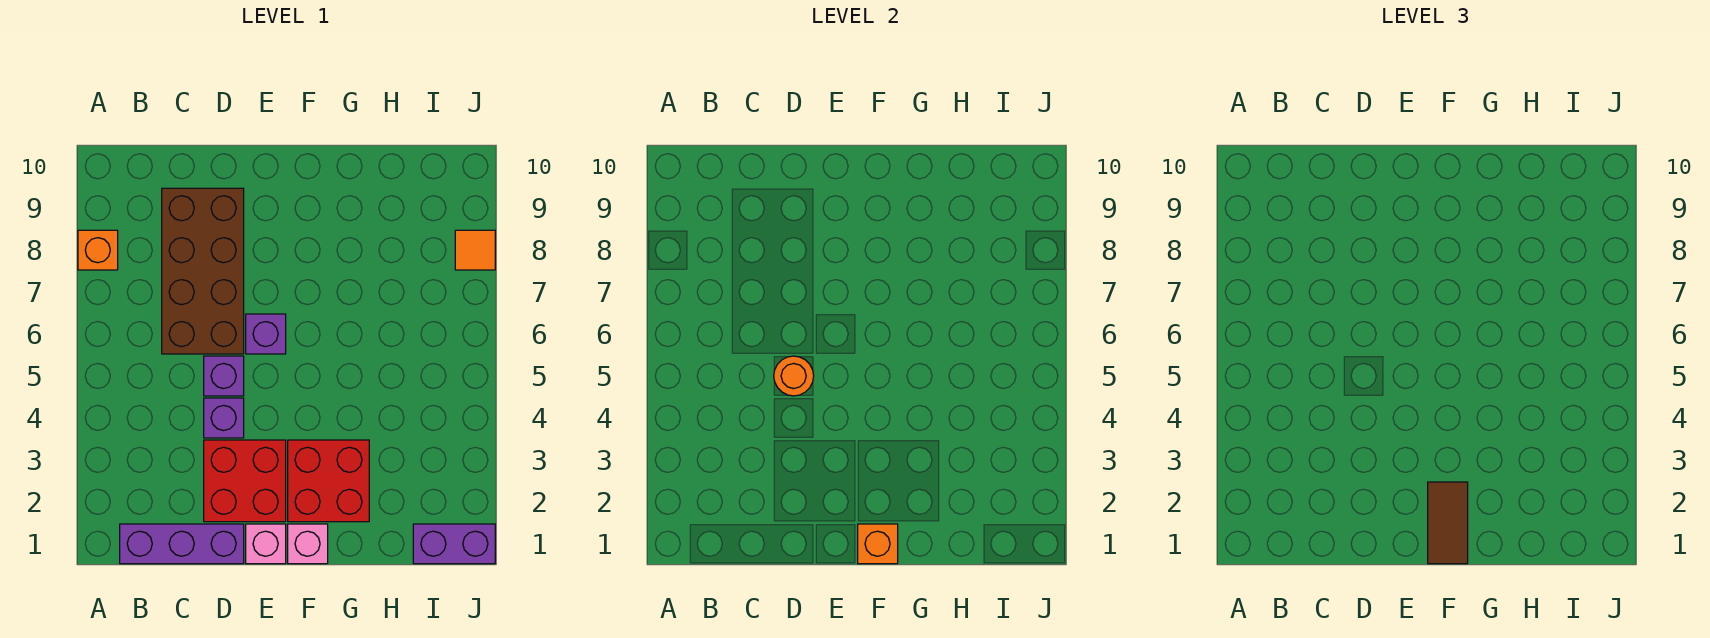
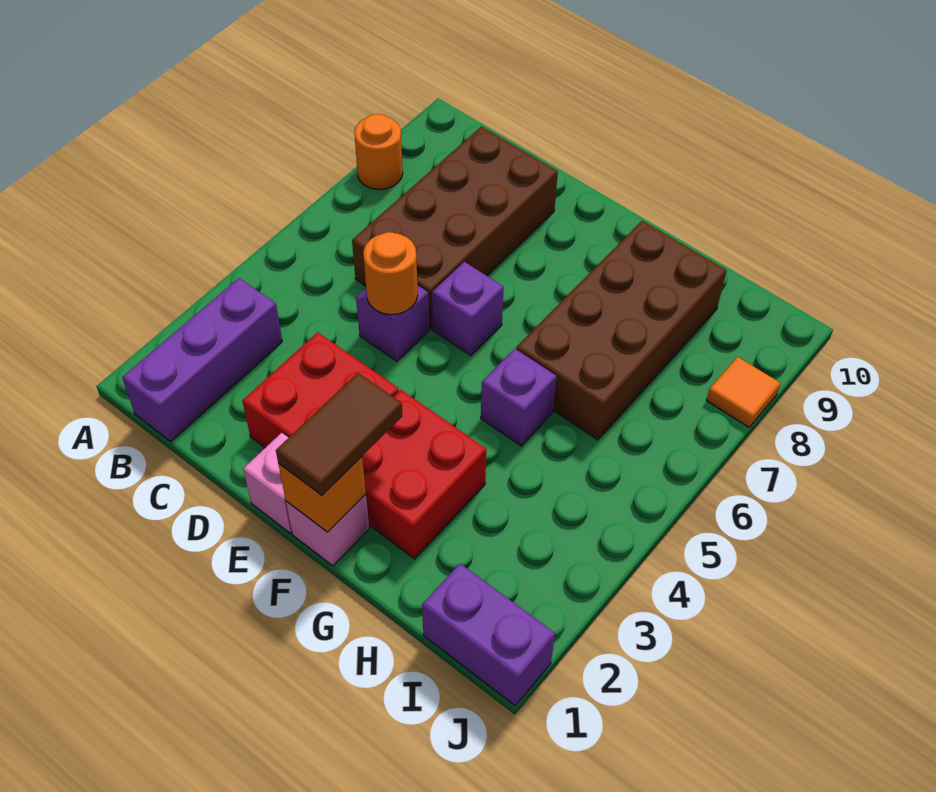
orange 1x1 brick [78,230,118,270] -> orange 1x1 round brick [354,114,403,190]
purple 1x3 brick [120,524,244,564] -> purple 1x3 brick turned to [122,278,282,441]
purple 1x1 brick [204,398,244,438] -> purple 1x1 brick moved to [481,349,557,446]
none -> brown 2x4 brick [516,221,727,440]

